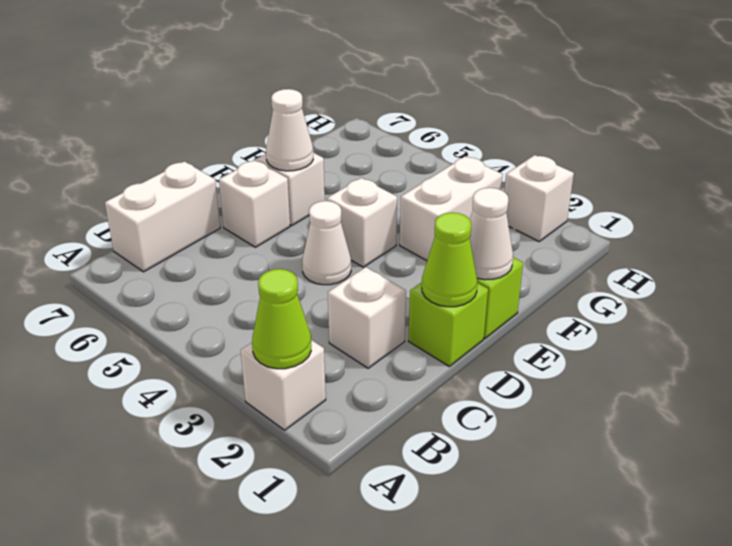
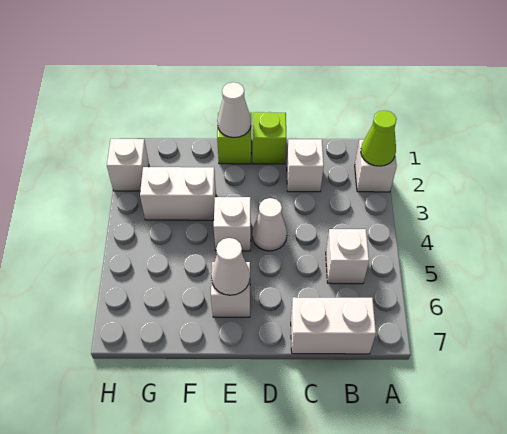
lime 1x1 cone [422,213,478,307] -> none
white 1x1 brick [219,160,290,247] -> white 1x1 brick moved to [326,229,369,284]

